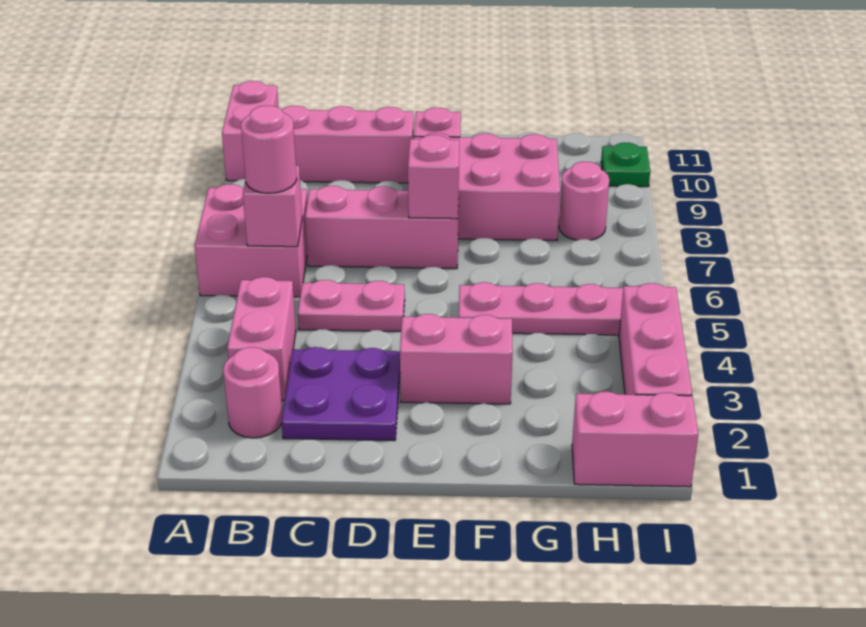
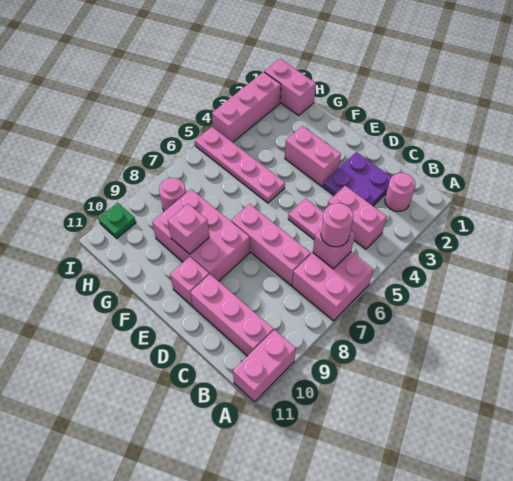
pink 1x2 brick [227,277,296,400] -> pink 1x2 brick turned to [328,186,387,249]
pink 1x1 brick [408,135,459,219] -> pink 1x1 brick moved to [168,204,209,254]

